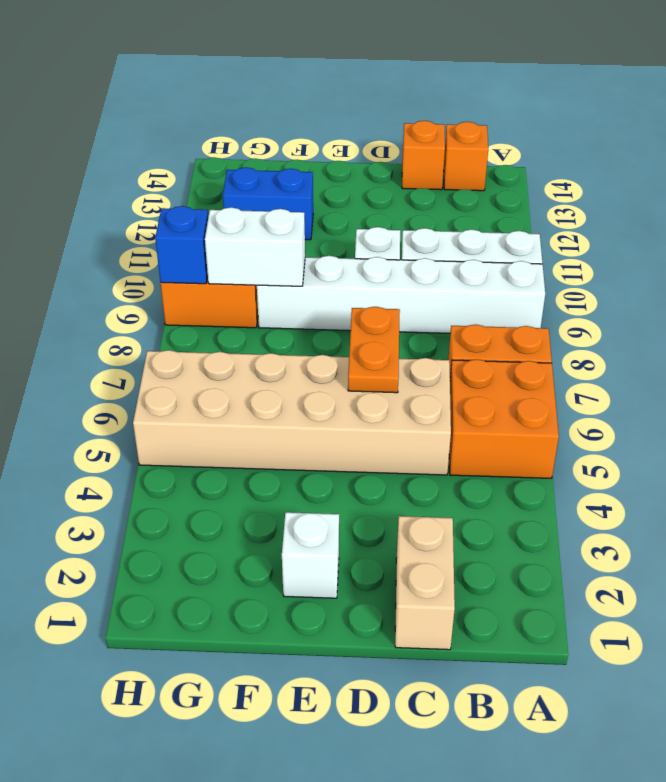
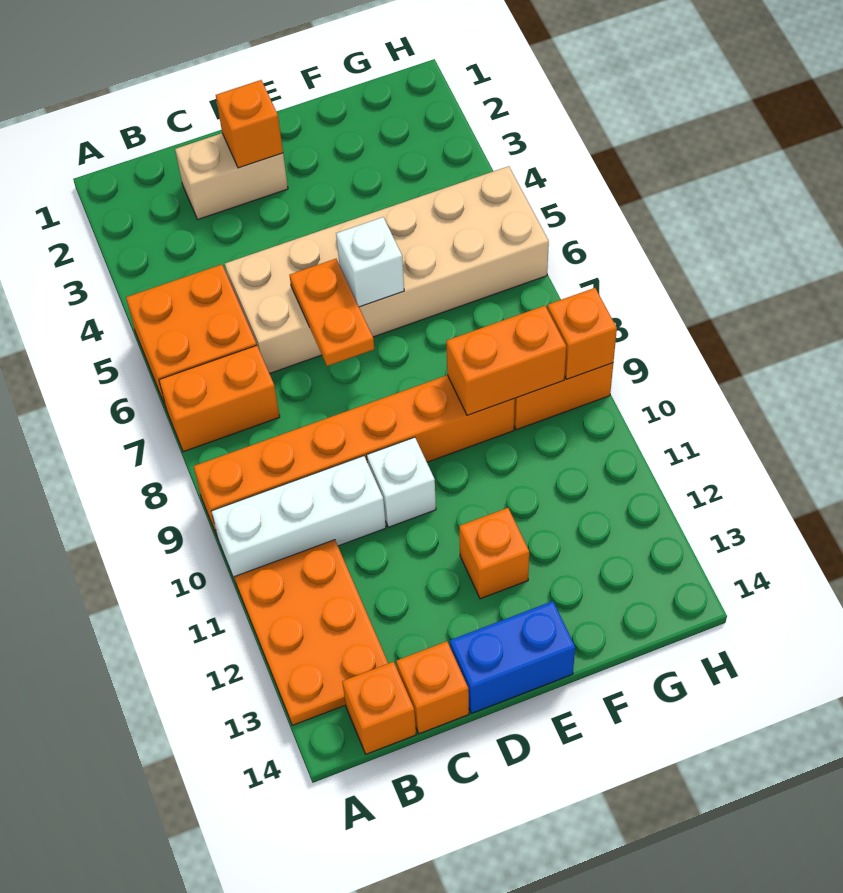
white 1x6 brick [257,256,545,333] -> orange 1x6 brick [193,375,515,538]
none -> orange 2x3 plate [235,540,388,725]
tan 1x2 brick [395,516,455,650] -> tan 1x2 brick turned to [175,133,288,219]
none -> orange 1x1 brick [216,80,283,168]
white 1x1 brick [282,512,339,598] -> white 1x1 brick moved to [336,217,404,307]
none -> orange 1x1 brick [459,508,529,599]
white 1x2 brick [205,207,305,286] -> orange 1x2 brick [446,306,566,415]
blue 1x2 brick [223,167,313,240] -> blue 1x2 brick moved to [450,601,575,713]
blue 1x1 brick [155,206,208,284] -> orange 1x1 brick [547,288,617,379]

